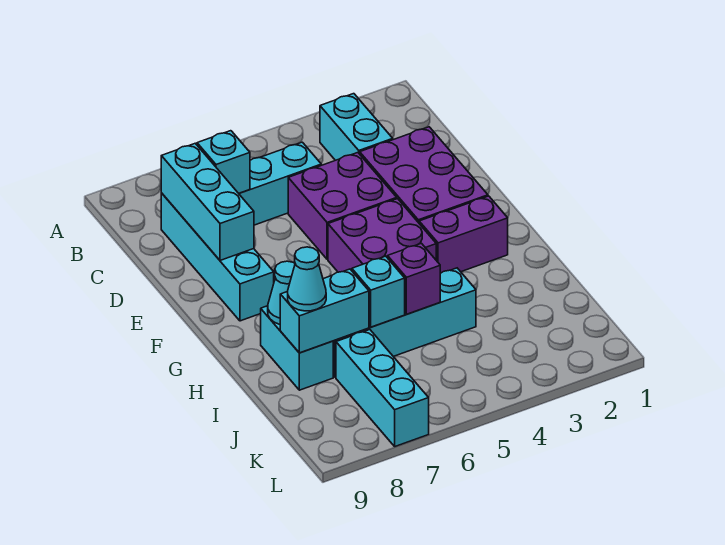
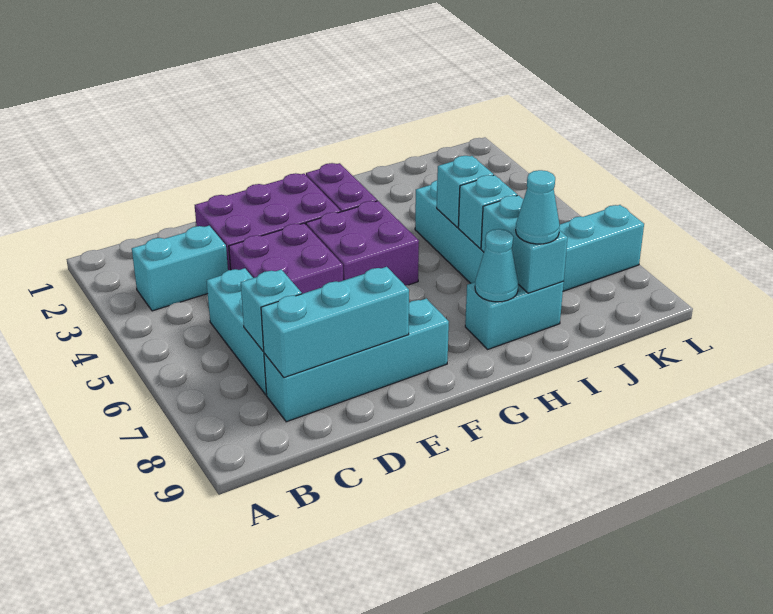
purple 1x1 brick [388,243,440,314] -> cyan 1x1 brick [437,156,494,228]

